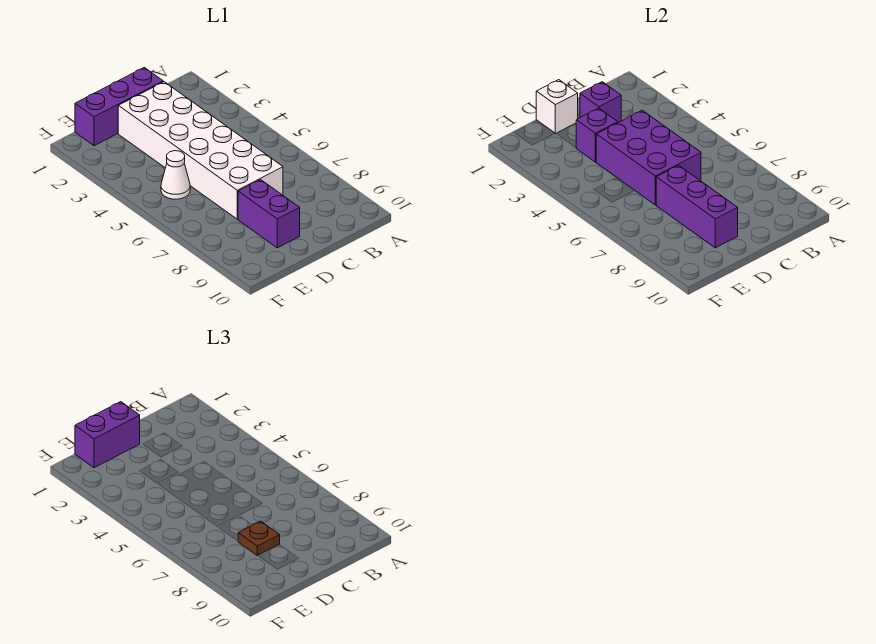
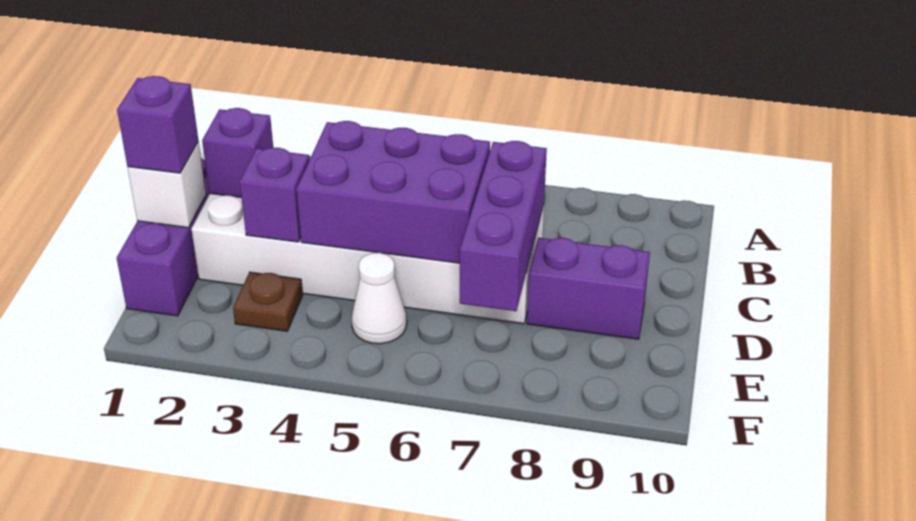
purple 1x2 brick [75,402,140,468] -> purple 1x1 brick [117,76,199,173]
purple 1x3 brick [656,165,738,248] -> purple 1x3 brick turned to [459,141,547,311]
brown 1x1 plate [238,521,280,556] -> brown 1x1 plate moved to [233,272,303,331]

